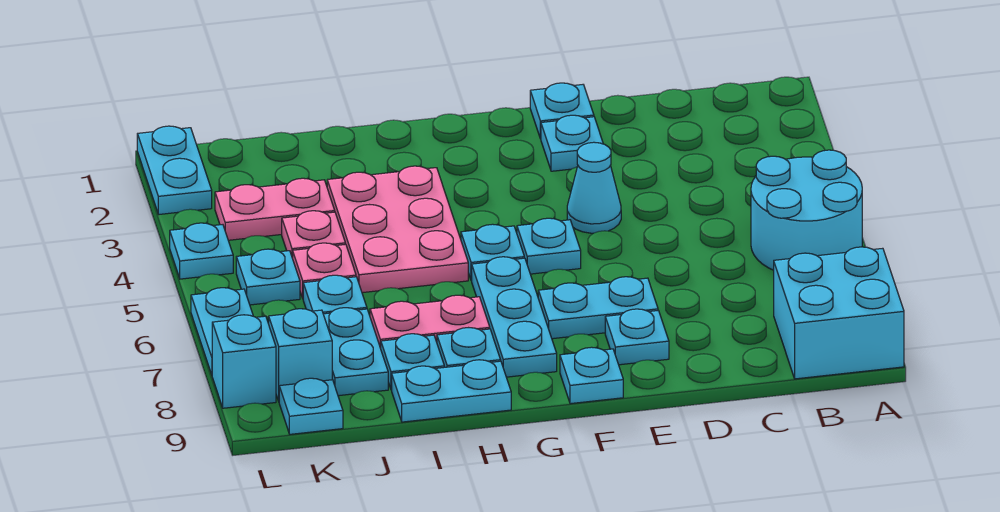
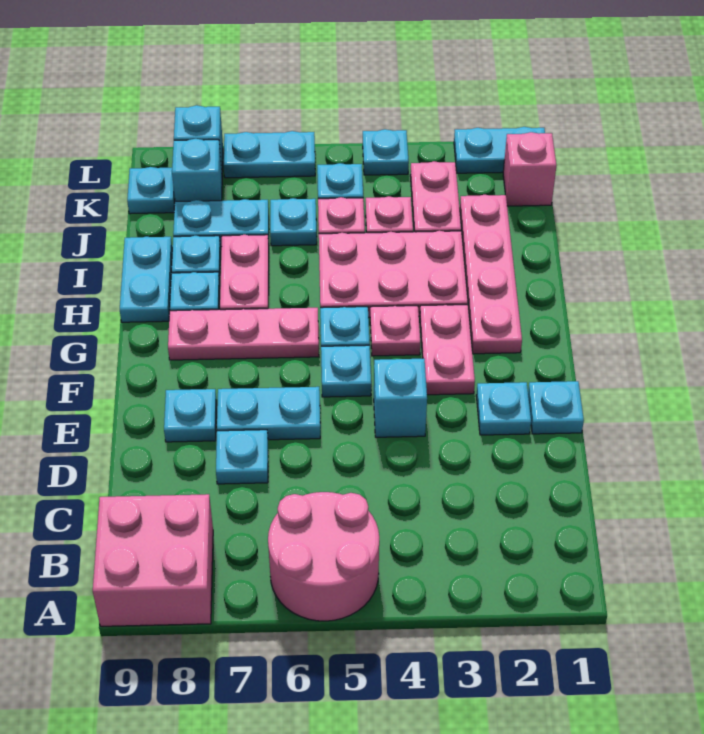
cyan 2x2 round brick [751,150,862,270] -> pink 2x2 round brick [268,492,379,621]
cyan 2x2 brick [774,247,904,379] -> pink 2x2 brick [93,494,213,626]
cyan 1x1 cone [567,142,621,233] -> cyan 1x1 brick [374,359,427,437]
cyan 1x2 plate [538,277,658,339] -> cyan 1x2 plate turned to [217,387,320,440]
none -> pink 1x2 plate [420,305,475,395]
cyan 1x1 plate [560,347,623,404] -> cyan 1x1 plate moved to [216,430,268,484]
none -> pink 1x4 plate [460,195,522,354]
none -> pink 1x1 plate [370,306,420,356]
cyan 1x3 plate [472,257,557,377] -> pink 1x3 plate [168,308,319,360]
none -> pink 1x1 brick [503,132,556,206]

